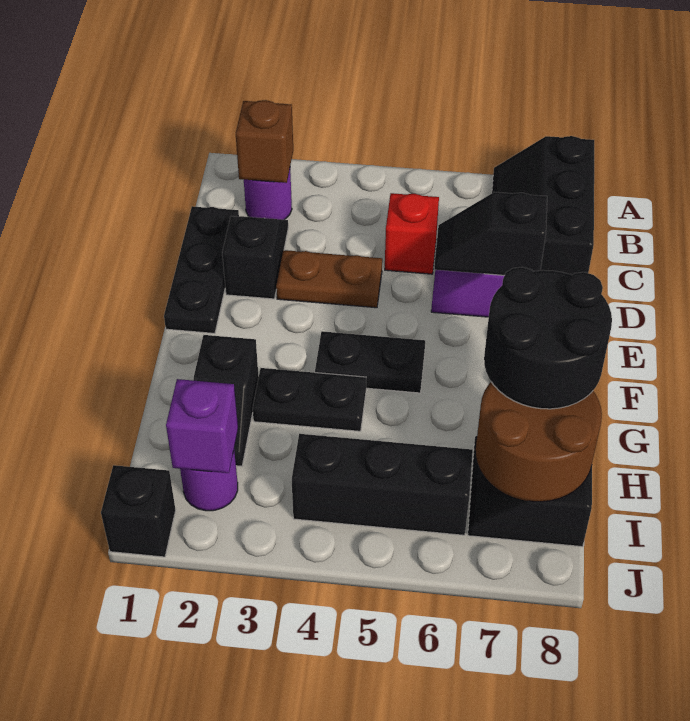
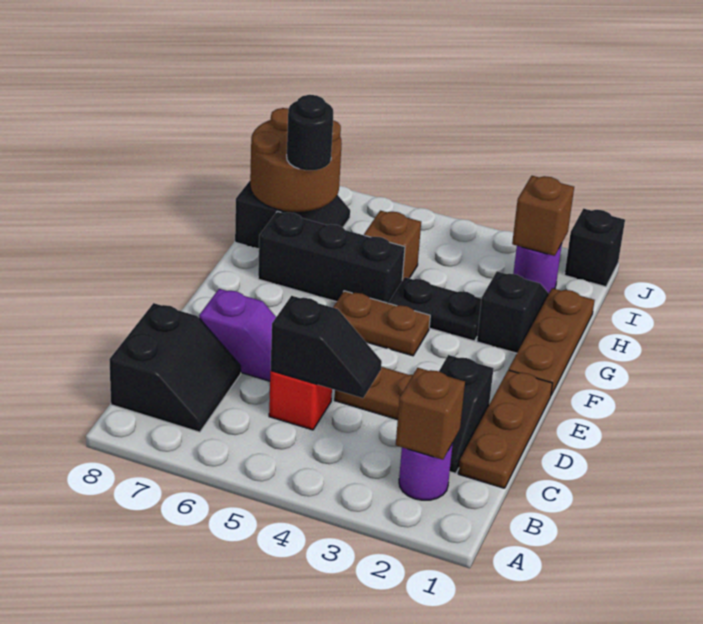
black 2x3 slope [492,136,594,275] -> black 2x2 slope [109,303,241,432]
black 1x3 plate [164,206,239,333] -> brown 1x3 plate [458,370,552,488]
black 1x2 slope [434,192,547,275] -> black 1x2 slope moved to [271,296,382,398]
none -> brown 1x3 plate [509,288,595,395]
black 1x2 plate [315,331,425,393] -> brown 1x2 plate [333,291,430,356]
black 2x2 round brick [484,267,612,409] -> black 1x1 round brick [287,95,333,170]
none -> brown 1x1 brick [364,210,421,280]
purple 1x1 brick [166,379,238,473] -> brown 1x1 brick [512,176,574,256]
black 1x3 brick [292,434,473,535] -> black 1x3 brick moved to [258,211,405,303]

